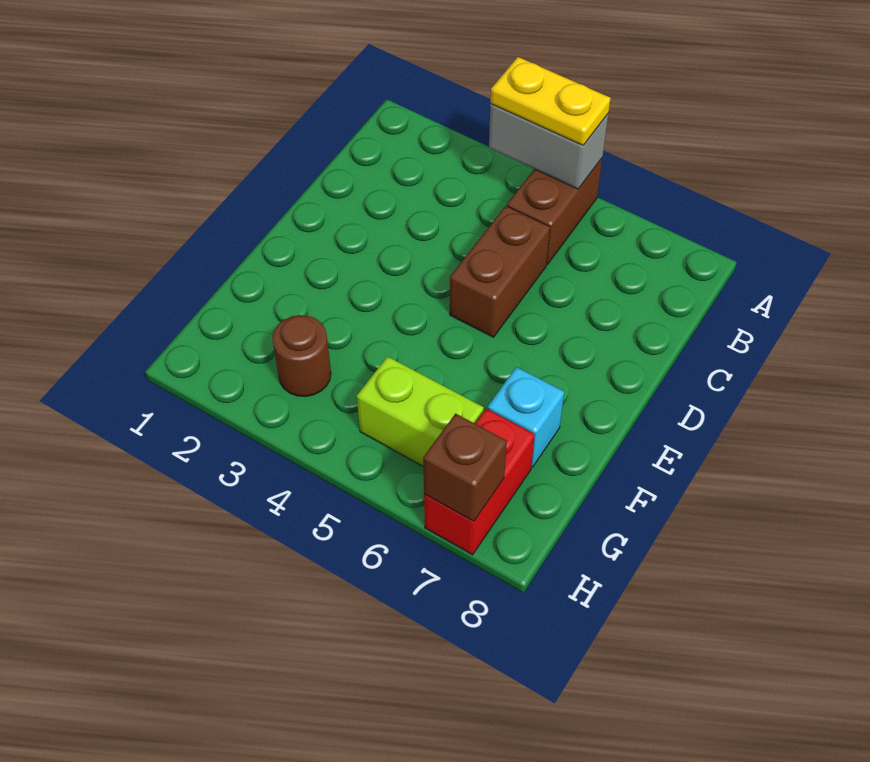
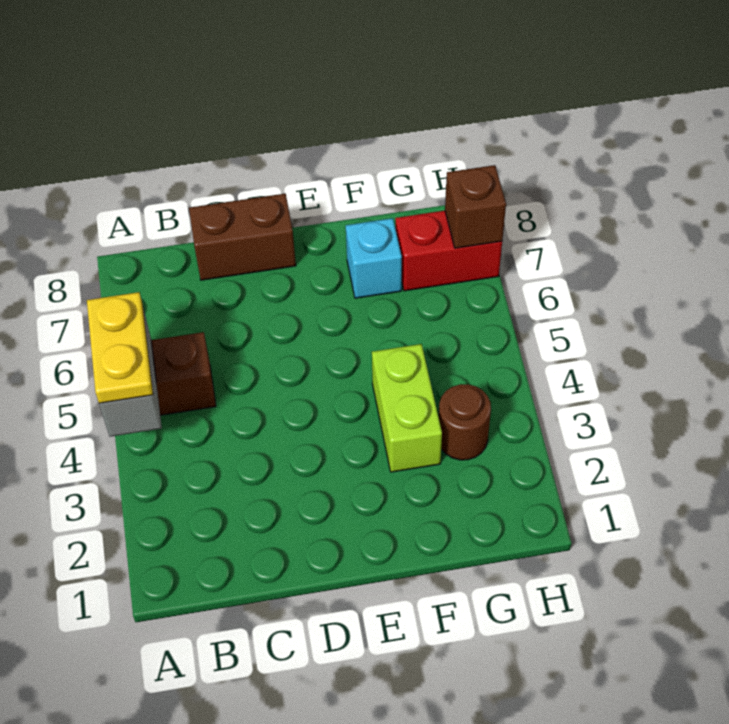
brown 1x2 brick [450,206,550,337] -> brown 1x2 brick moved to [189,194,296,280]
lime 1x2 brick [357,357,484,466] -> lime 1x2 brick moved to [372,344,442,472]

